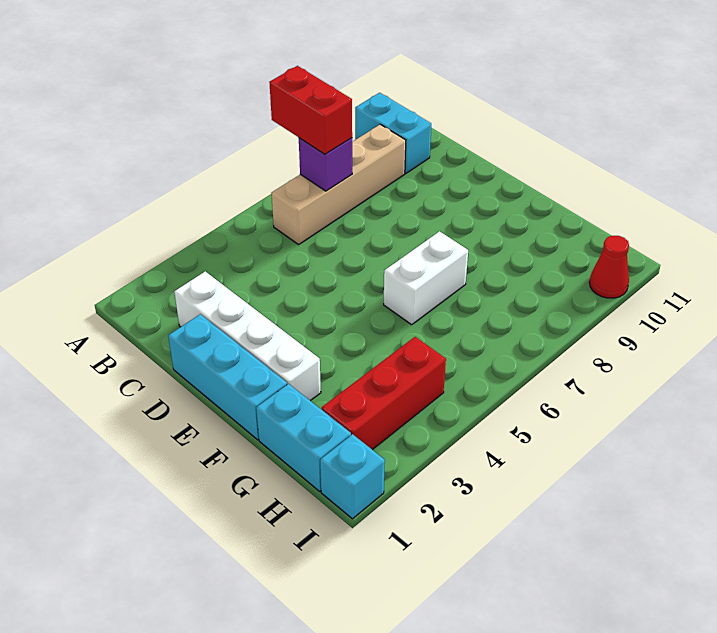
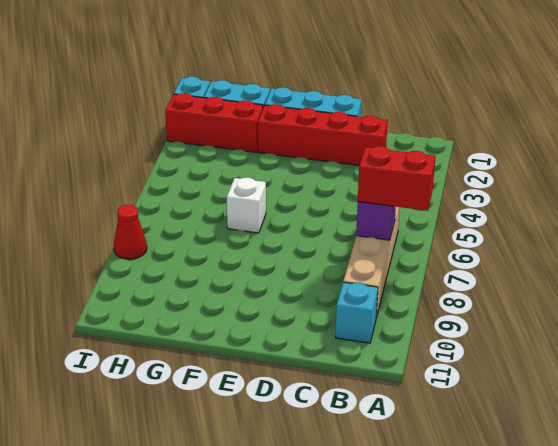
cyan 1x2 brick [355,93,431,173] -> cyan 1x1 brick [336,282,378,343]
white 1x4 brick [174,271,321,401] -> red 1x4 brick [258,104,388,165]
white 1x2 brick [384,231,468,325] -> white 1x1 brick [227,178,266,233]
red 1x3 brick [322,337,446,450] -> red 1x3 brick turned to [165,93,263,152]
red 1x1 cone [589,236,629,298] -> red 1x1 cone moved to [114,205,147,259]

